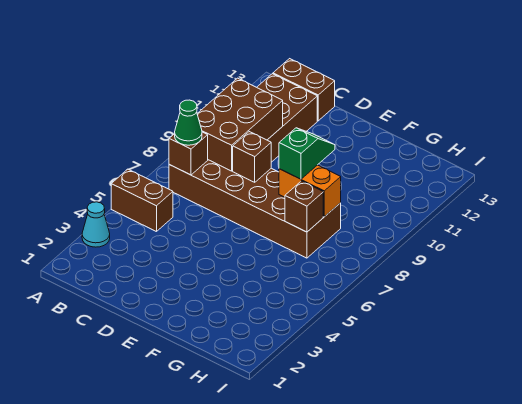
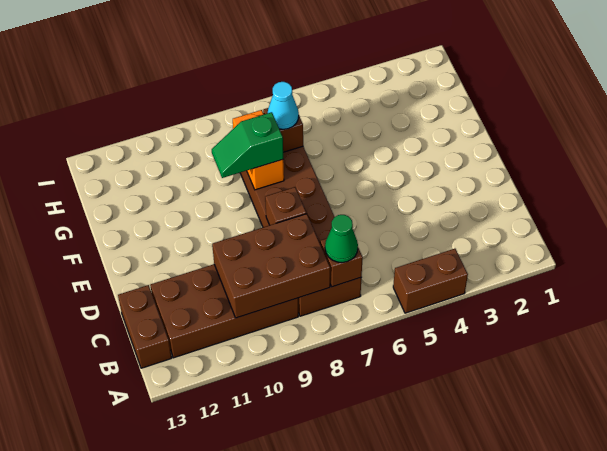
cyan 1x1 cone [82,202,110,247] -> cyan 1x1 cone moved to [268,82,299,129]
brown 1x2 brick [111,169,173,232] -> brown 1x2 brick turned to [393,249,468,313]

